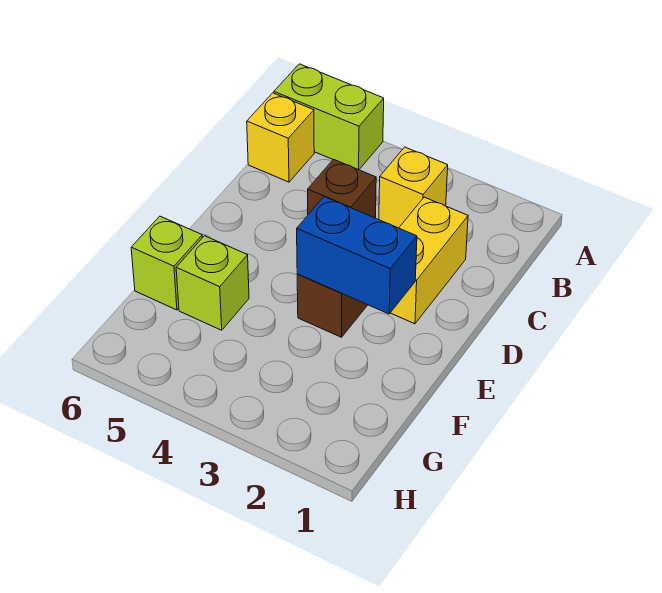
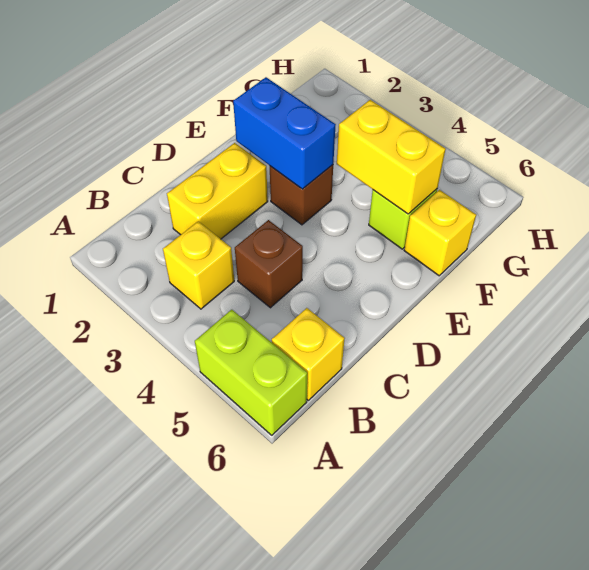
none -> yellow 1x2 brick [337,100,446,214]
lime 1x1 brick [131,216,202,310] -> yellow 1x1 brick [404,190,476,276]

